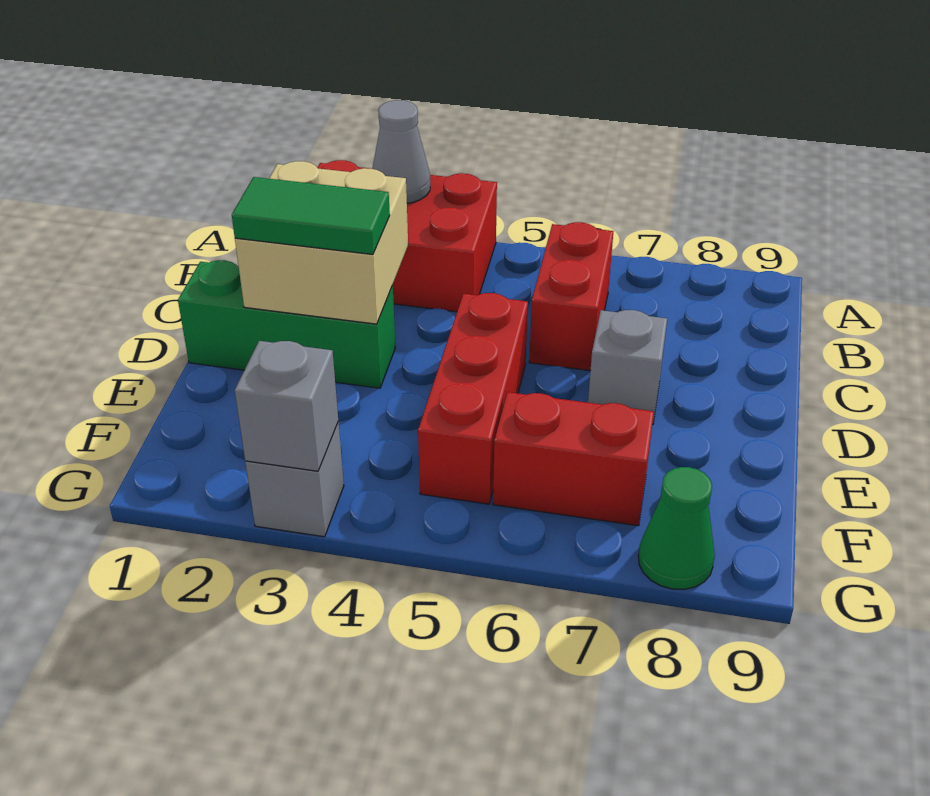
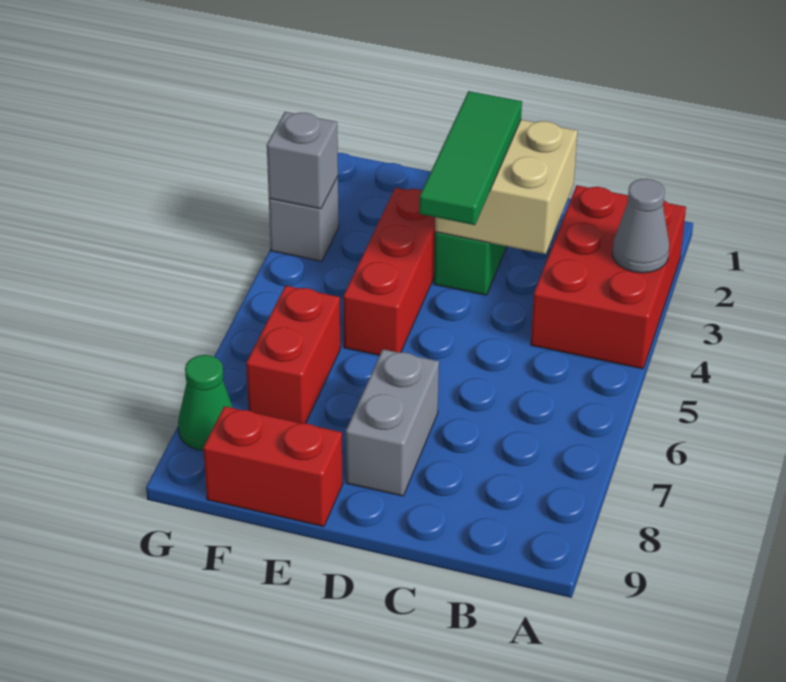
red 1x2 brick [529,222,613,371] -> red 1x2 brick moved to [203,406,343,527]
green 1x2 tile [232,177,390,254] -> green 1x3 tile [419,91,522,225]
red 1x3 brick [418,293,528,504] -> red 1x3 brick turned to [343,188,435,355]
grey 1x1 brick [588,310,667,425] -> grey 1x2 brick [346,349,439,496]

